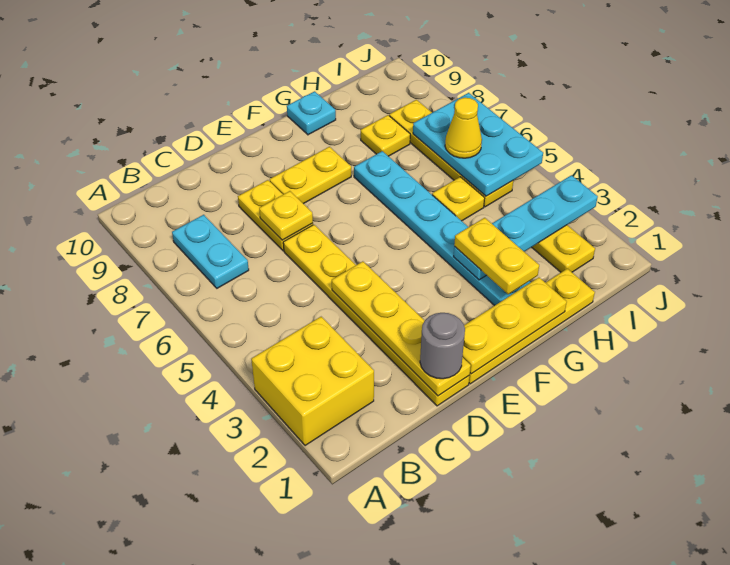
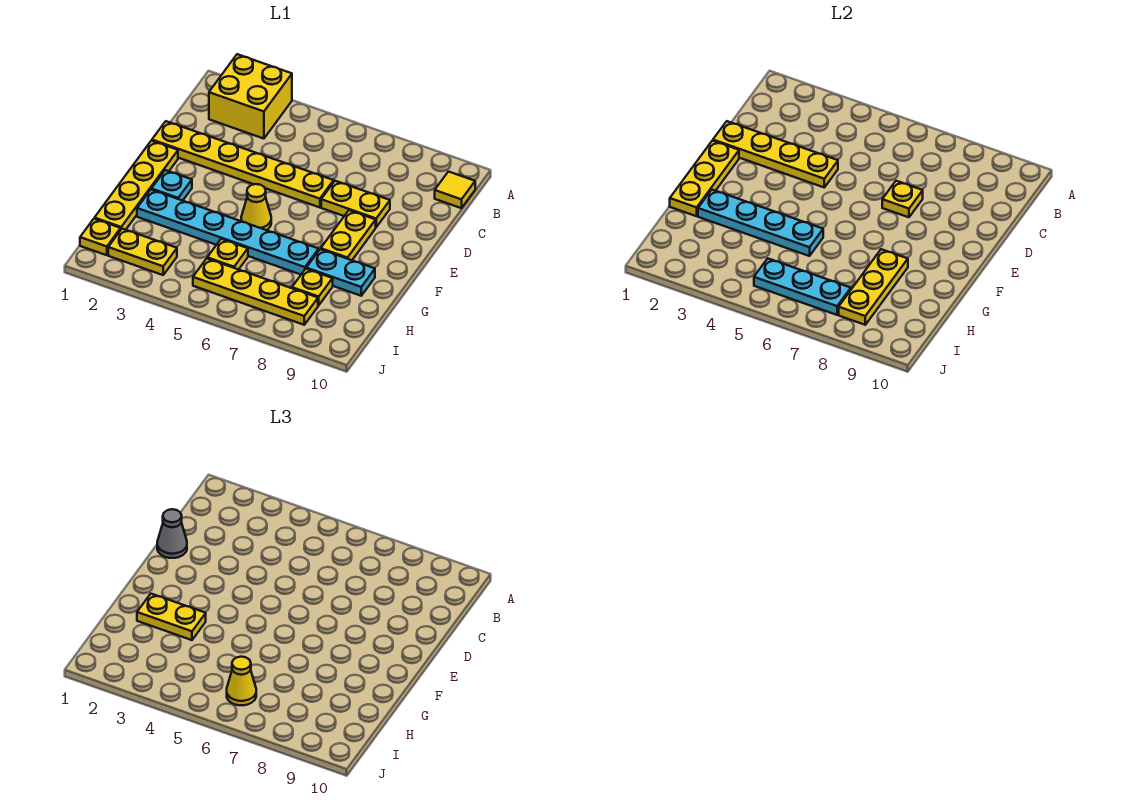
cyan 1x2 plate [172,215,249,288] -> cyan 1x2 plate moved to [306,249,375,296]
none -> yellow 1x1 tile [435,172,475,208]
grey 1x1 round brick [420,313,465,379] -> grey 1x1 cone [157,509,187,558]
none -> yellow 1x1 cone [241,184,271,230]
cyan 1x4 plate [454,175,598,280] -> cyan 1x4 plate turned to [698,190,823,256]
none -> yellow 1x3 plate [839,249,908,325]
cyan 1x1 plate [287,91,336,135] -> cyan 1x1 plate moved to [151,170,192,201]
none -> yellow 1x1 plate [80,219,121,255]
cyan 2x3 plate [413,93,543,196] -> cyan 1x3 plate [754,259,851,315]

